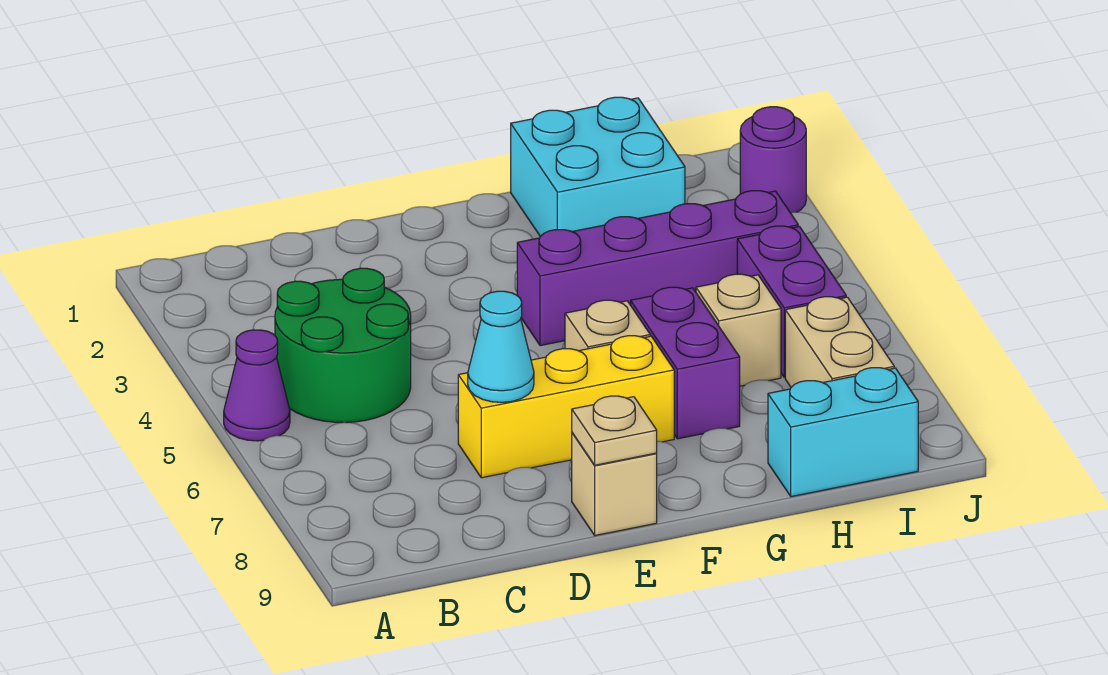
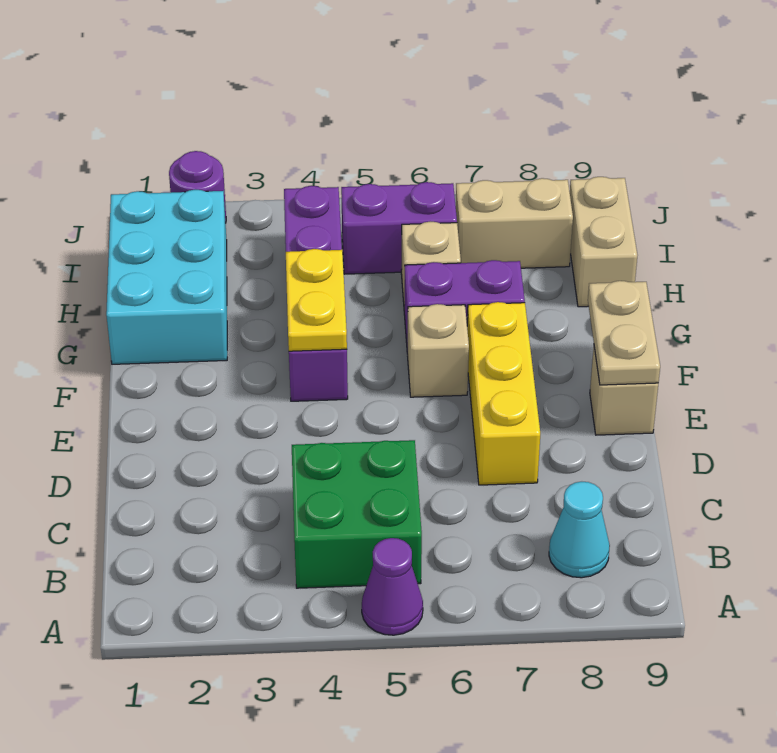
green 2x2 round brick [275,268,411,423] -> green 2x2 brick [292,440,422,588]
cyan 1x1 cone [468,291,534,402] -> cyan 1x1 cone moved to [549,482,610,578]
tan 1x1 plate [572,396,657,465] -> tan 1x2 plate [588,281,660,385]
none -> yellow 1x2 plate [286,249,347,351]
cyan 2x2 brick [511,97,685,236] -> cyan 2x3 brick [106,190,227,364]
cyan 1x2 brick [768,368,918,497] -> tan 1x2 brick [570,177,637,307]

